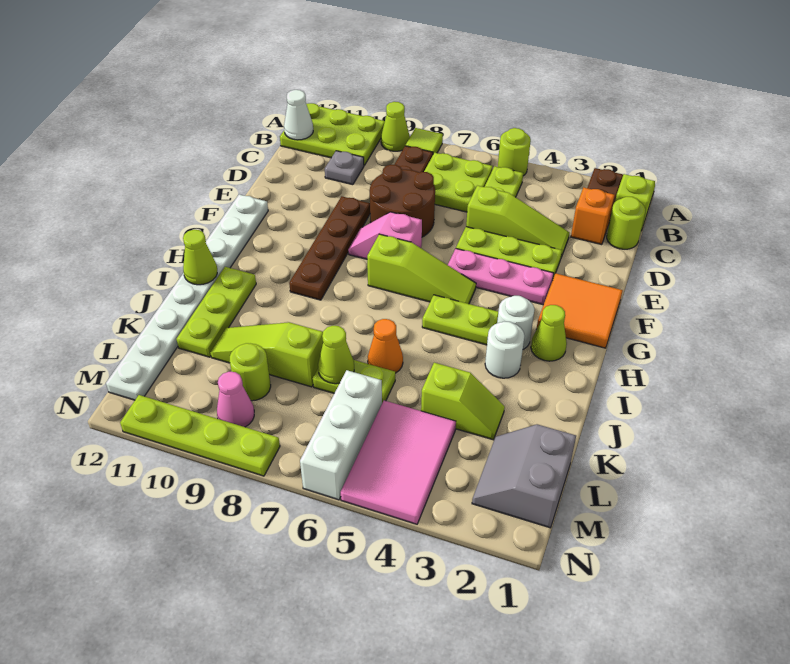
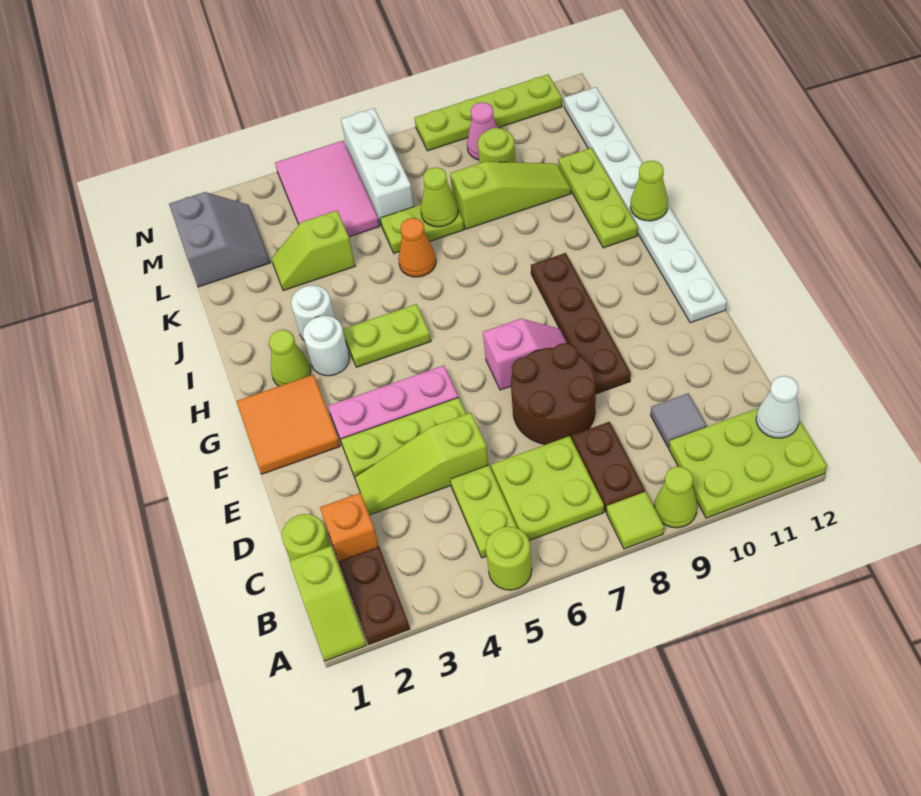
grey 1x1 plate [325,151,364,185] -> grey 1x1 tile [651,393,707,447]
lime 1x3 slope [367,234,476,304] -> none

